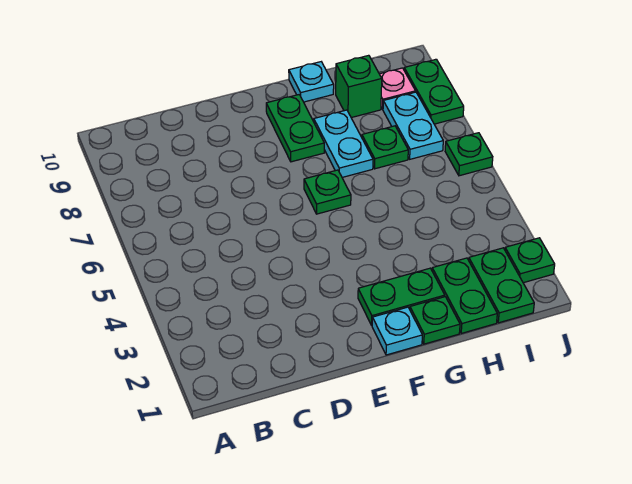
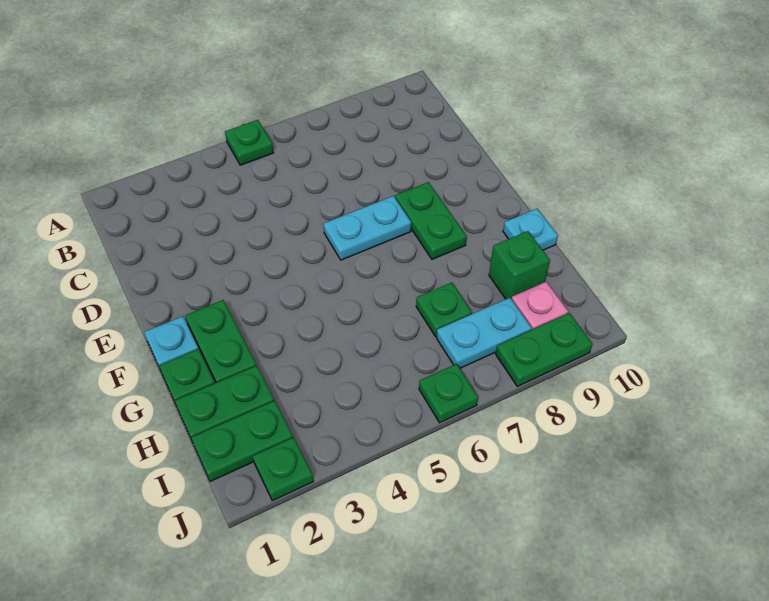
green 1x1 plate [304,170,351,214] -> green 1x1 plate moved to [225,120,273,165]
green 1x2 plate [266,95,324,162] -> green 1x2 plate turned to [395,182,467,259]
cyan 1x2 plate [314,110,373,177] -> cyan 1x2 plate moved to [323,196,411,260]

